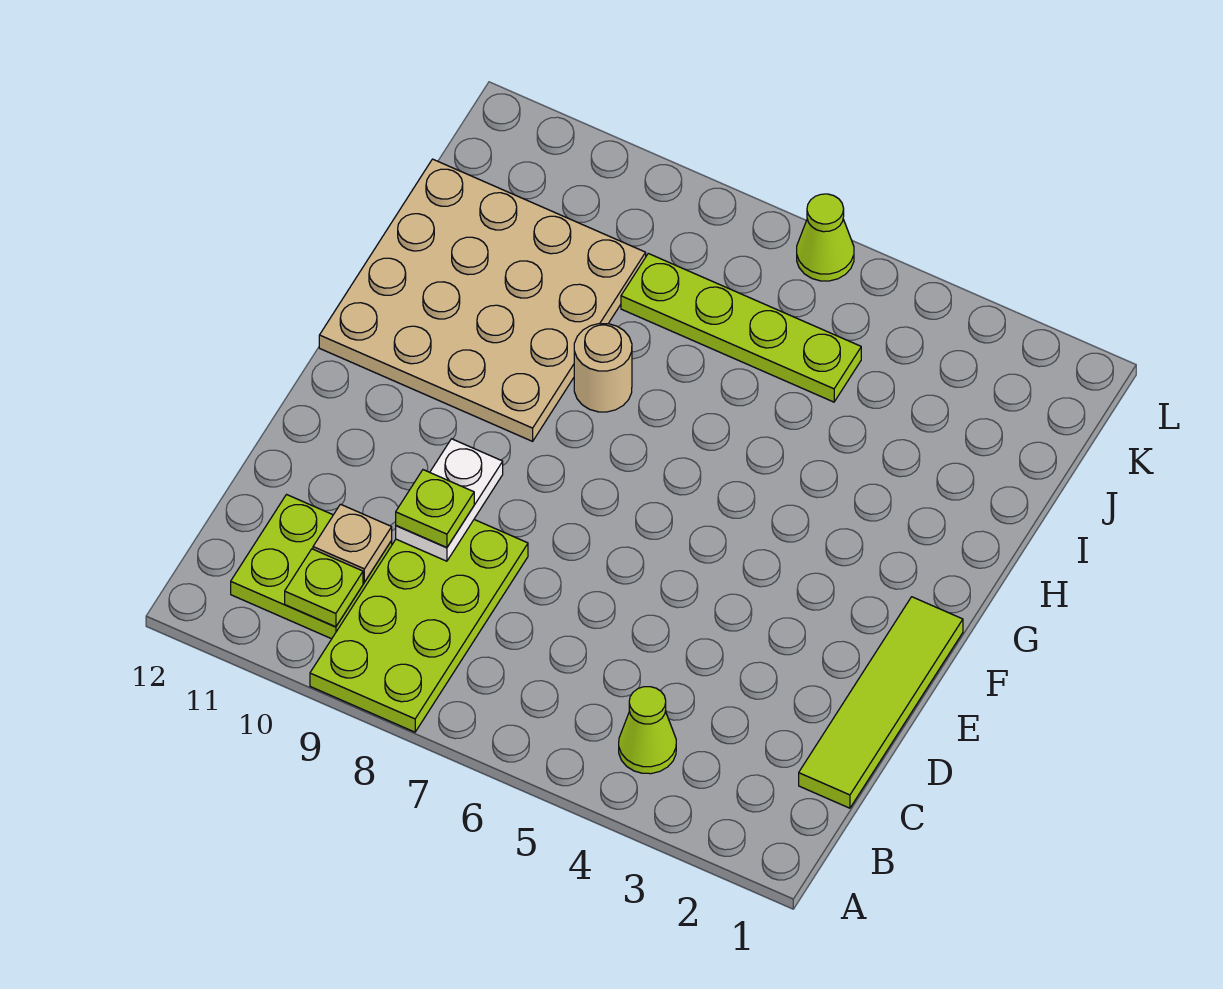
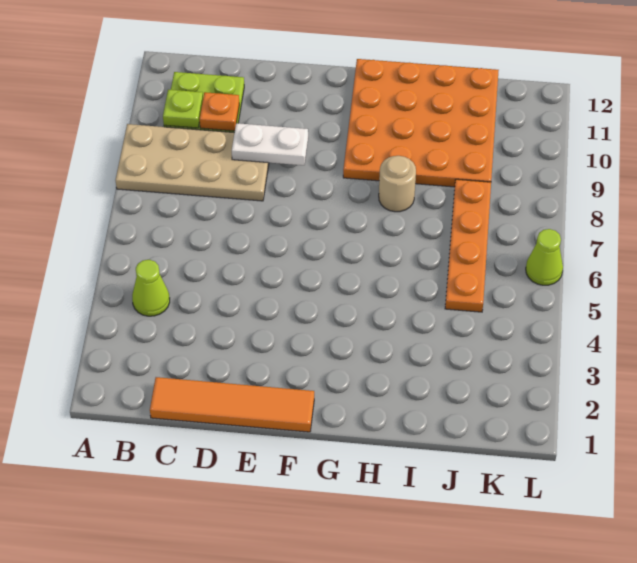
lime 2x4 plate [310,520,528,732] -> tan 2x4 plate [115,124,269,201]
lime 1x4 tile [799,597,963,808] -> orange 1x4 tile [150,377,314,432]
tan 1x1 plate [313,504,392,582] -> orange 1x1 plate [200,92,239,131]
lime 1x1 plate [396,470,474,547] -> none
tan 4x4 plate [319,159,646,441] -> orange 4x4 plate [343,59,499,187]
lime 1x4 plate [621,254,861,402] -> orange 1x4 plate [445,179,491,312]

